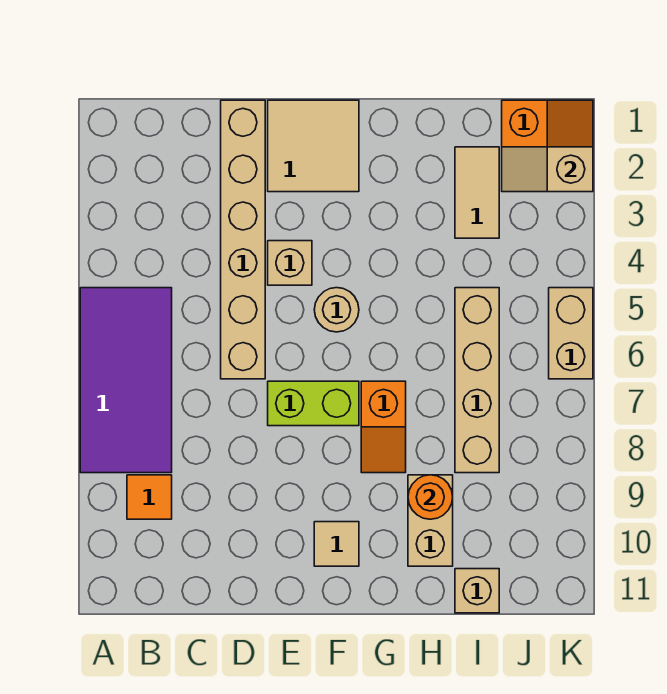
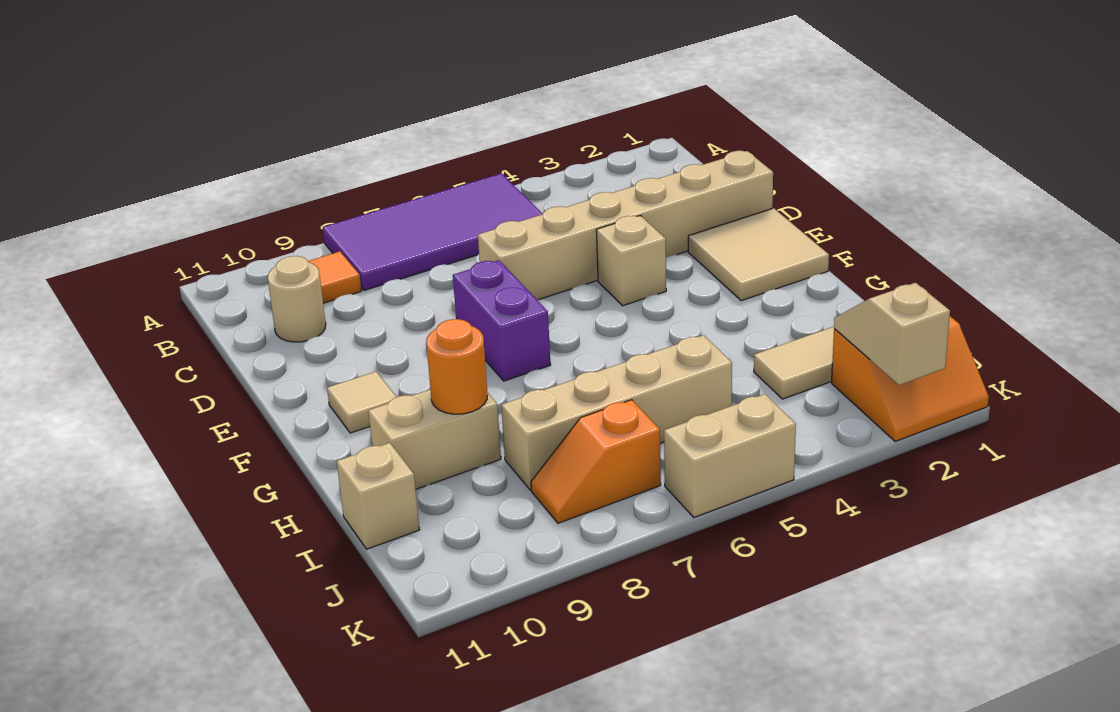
lime 1x2 brick [268,381,359,426] -> purple 1x2 brick [453,260,551,381]
tan 1x1 round brick [314,288,359,332] -> tan 1x1 round brick moved to [268,256,326,342]
orange 1x2 slope [361,381,406,473] -> orange 1x2 slope moved to [531,400,661,523]

